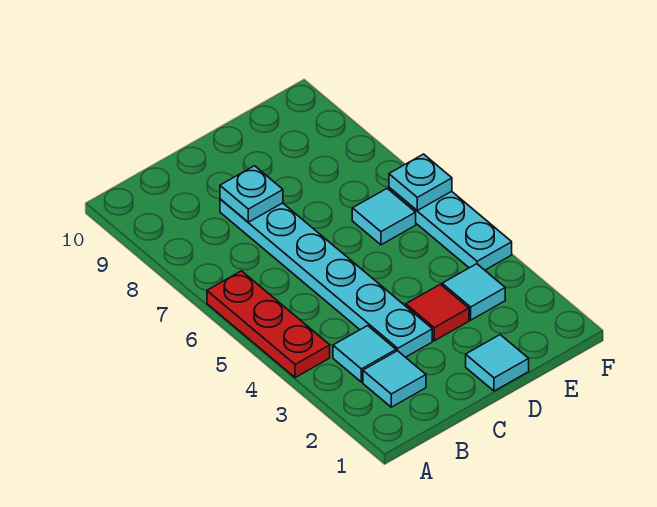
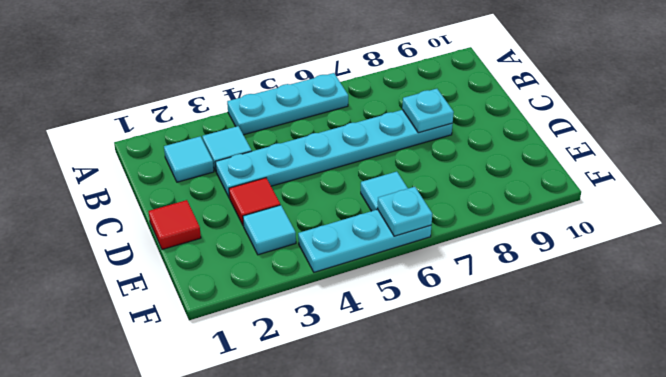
red 1x3 plate [207,271,330,378] -> cyan 1x3 plate [227,73,348,135]
cyan 1x1 tile [466,335,529,391] -> red 1x1 tile [149,200,201,250]

